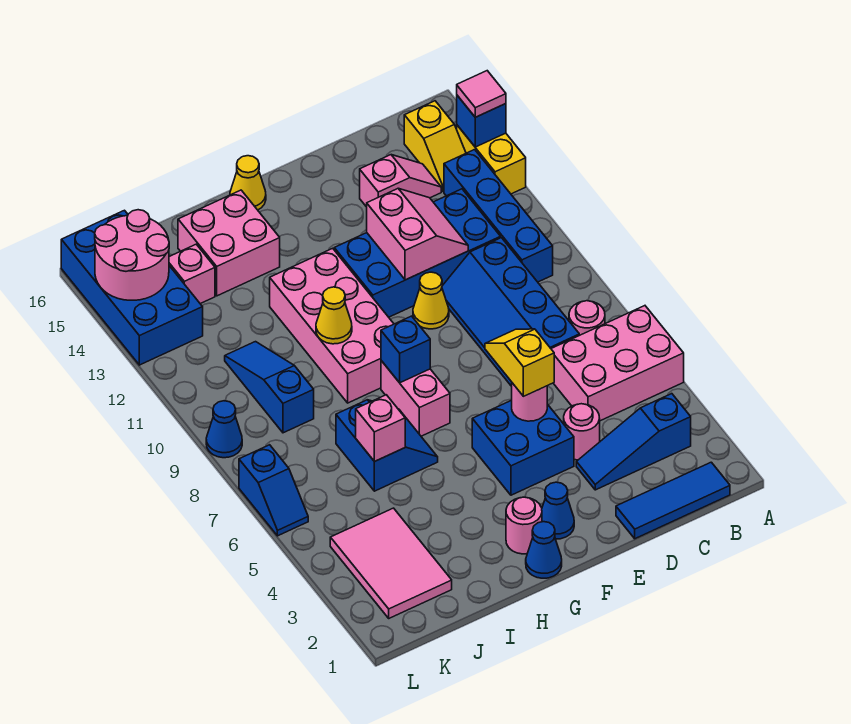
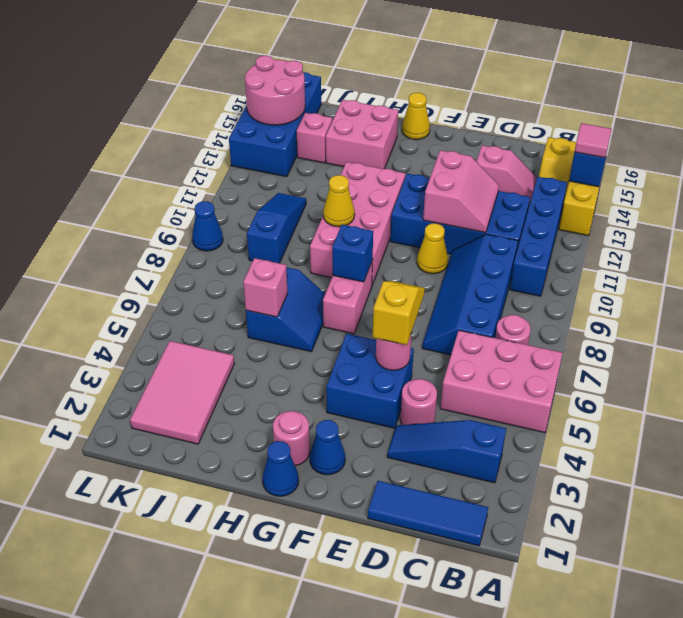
blue 1x2 slope [239,445,308,536] -> none

